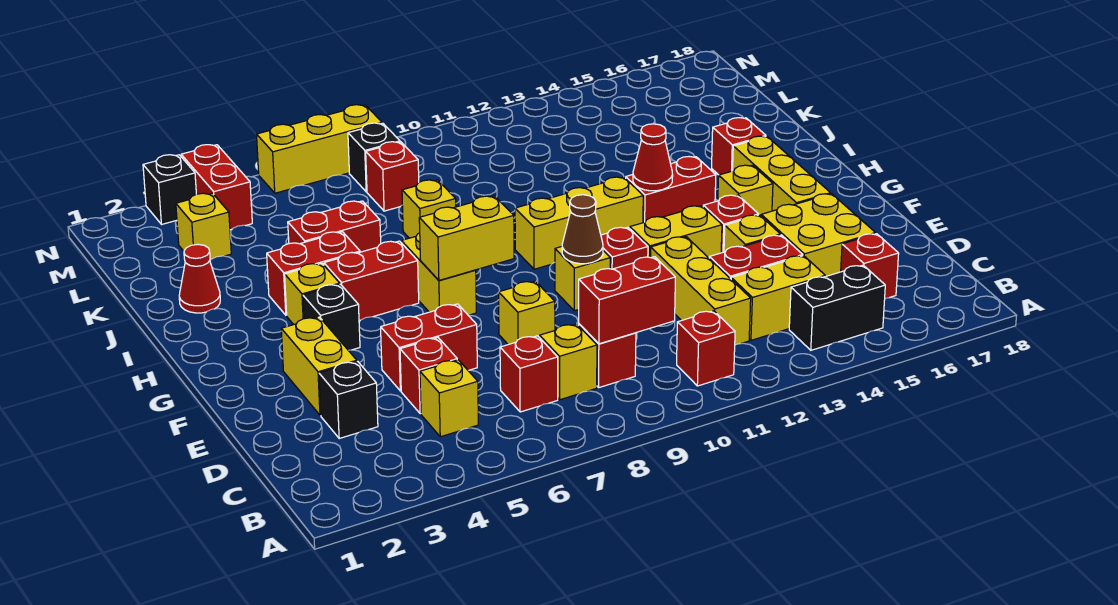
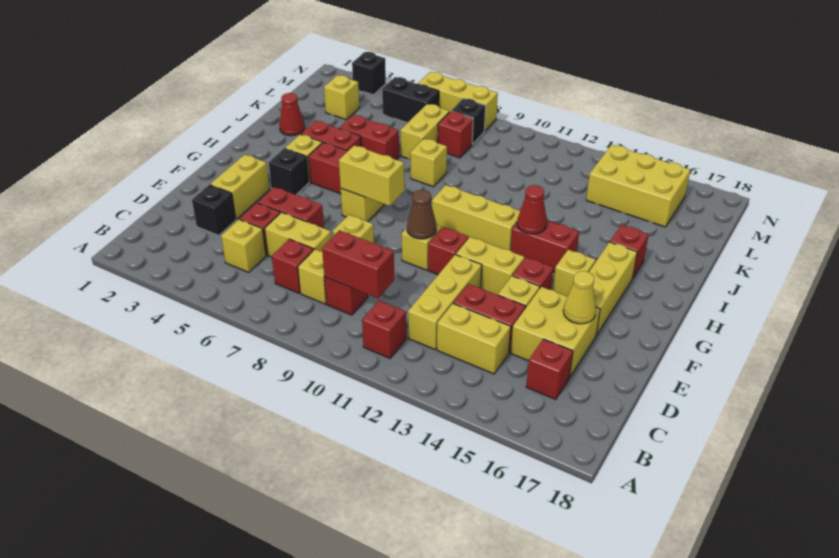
black 1x2 brick [789,265,885,350] -> black 1x2 brick moved to [382,77,439,123]
none -> yellow 1x2 brick [265,212,331,257]
none -> yellow 1x1 cone [563,271,596,324]
none -> yellow 1x2 brick [401,104,449,160]
none -> yellow 2x3 brick [586,145,690,227]
red 1x2 brick [181,145,252,230] -> none

